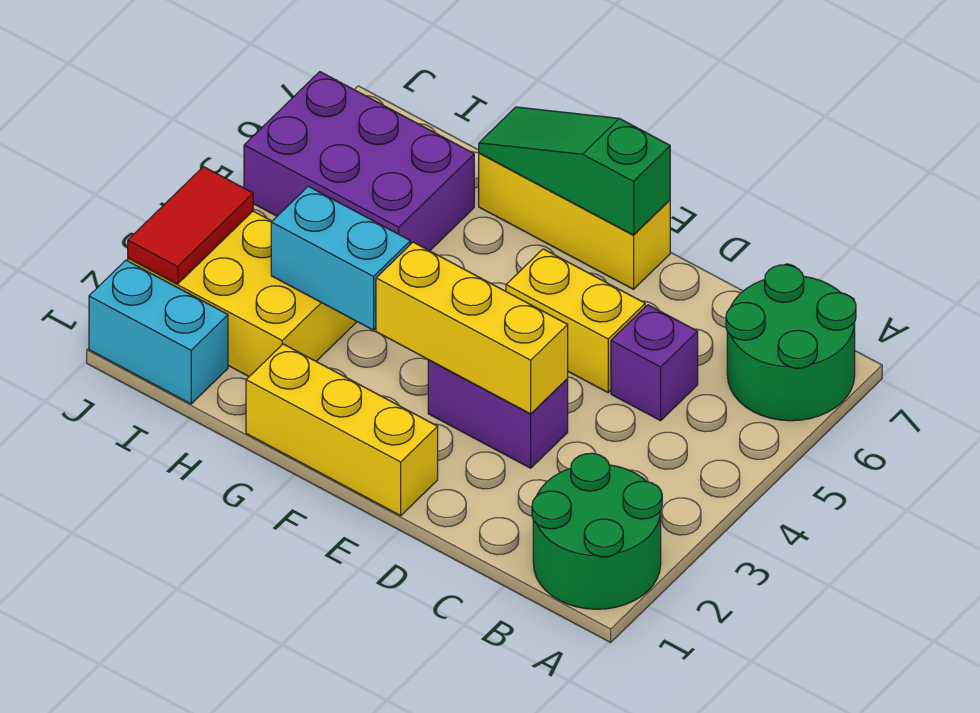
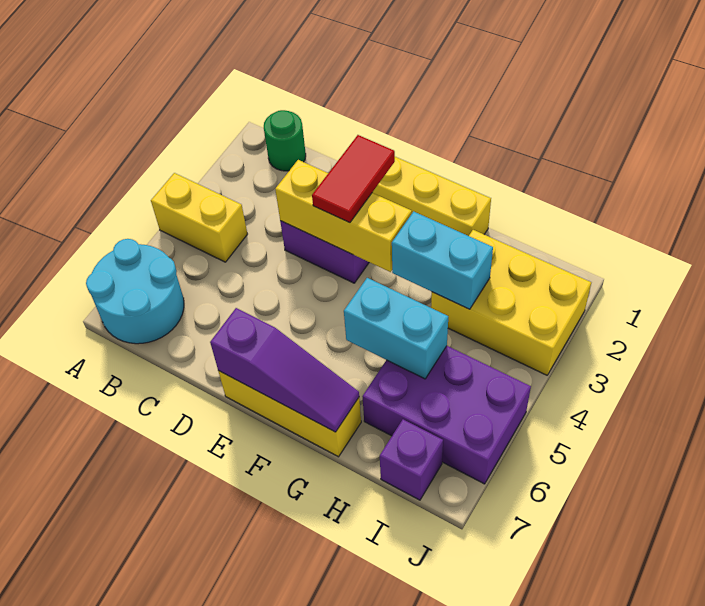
green 2x2 round brick [532,453,662,609] -> green 1x1 round brick [264,110,306,171]
green 2x2 round brick [726,265,856,421] -> cyan 2x2 round brick [86,239,184,344]
purple 1x1 brick [611,305,698,421] -> purple 1x1 brick moved to [380,419,443,500]
yellow 1x2 brick [506,249,645,393] -> yellow 1x2 brick moved to [151,173,247,262]
green 1x3 slope [479,107,670,235] -> purple 1x3 slope [210,308,359,432]
cyan 1x2 brick [89,260,228,404] -> cyan 1x2 brick moved to [344,278,448,379]
red 1x2 tile [128,167,253,284] -> red 1x2 tile moved to [312,135,395,223]

